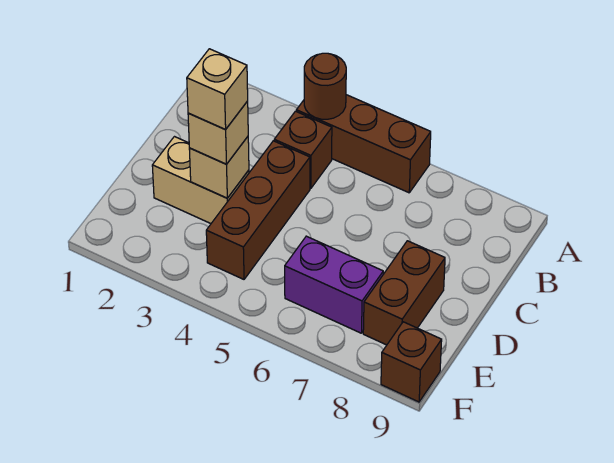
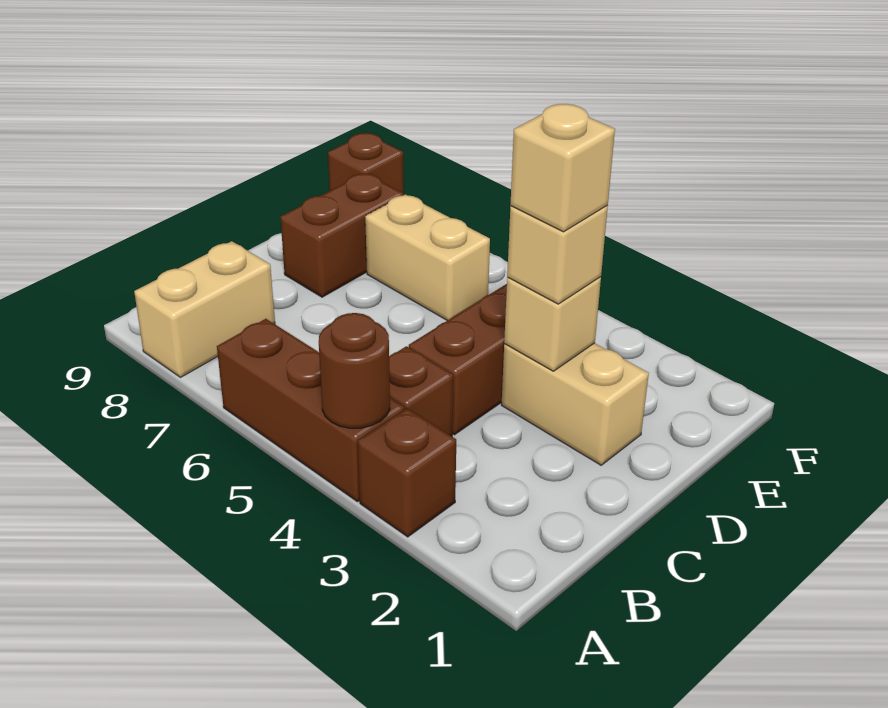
none -> brown 1x1 brick [358,408,456,537]
none -> tan 1x2 brick [134,241,275,377]
purple 1x2 brick [285,236,383,333] -> tan 1x2 brick [365,194,490,321]

